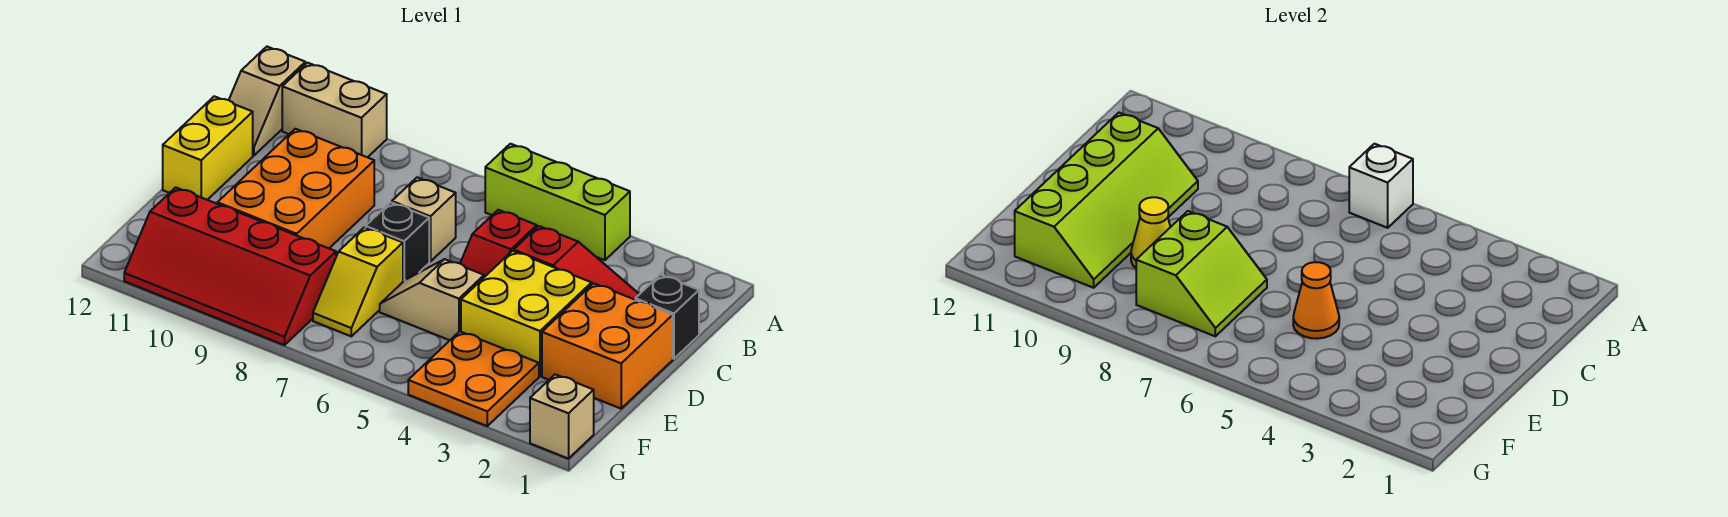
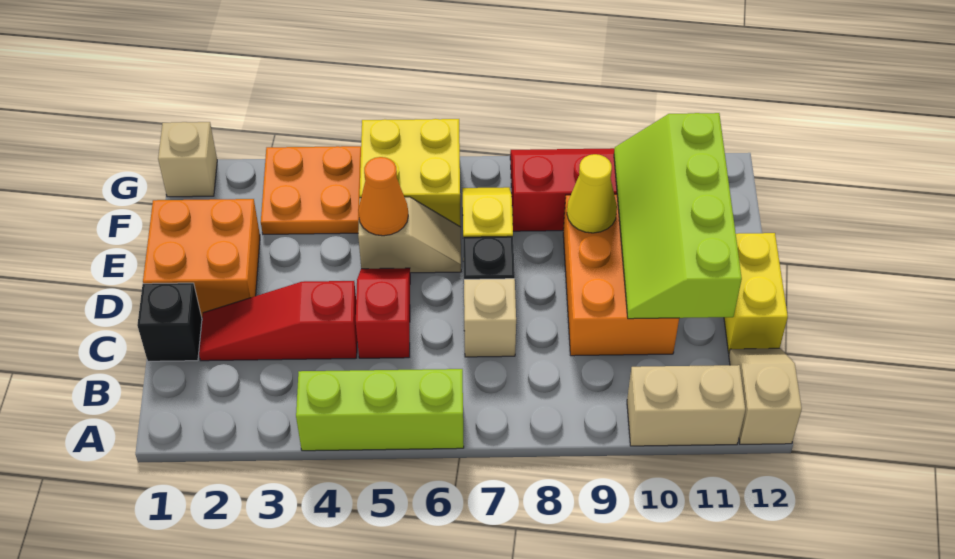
white 1x1 brick [1349,144,1413,228] -> none
yellow 2x2 brick [461,251,592,376] -> yellow 2x2 brick moved to [360,119,461,227]
lime 2x2 slope [1136,211,1267,336] -> none

